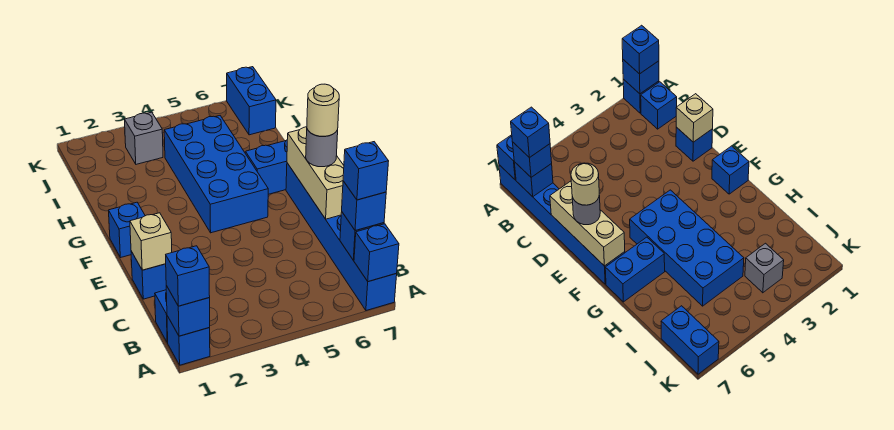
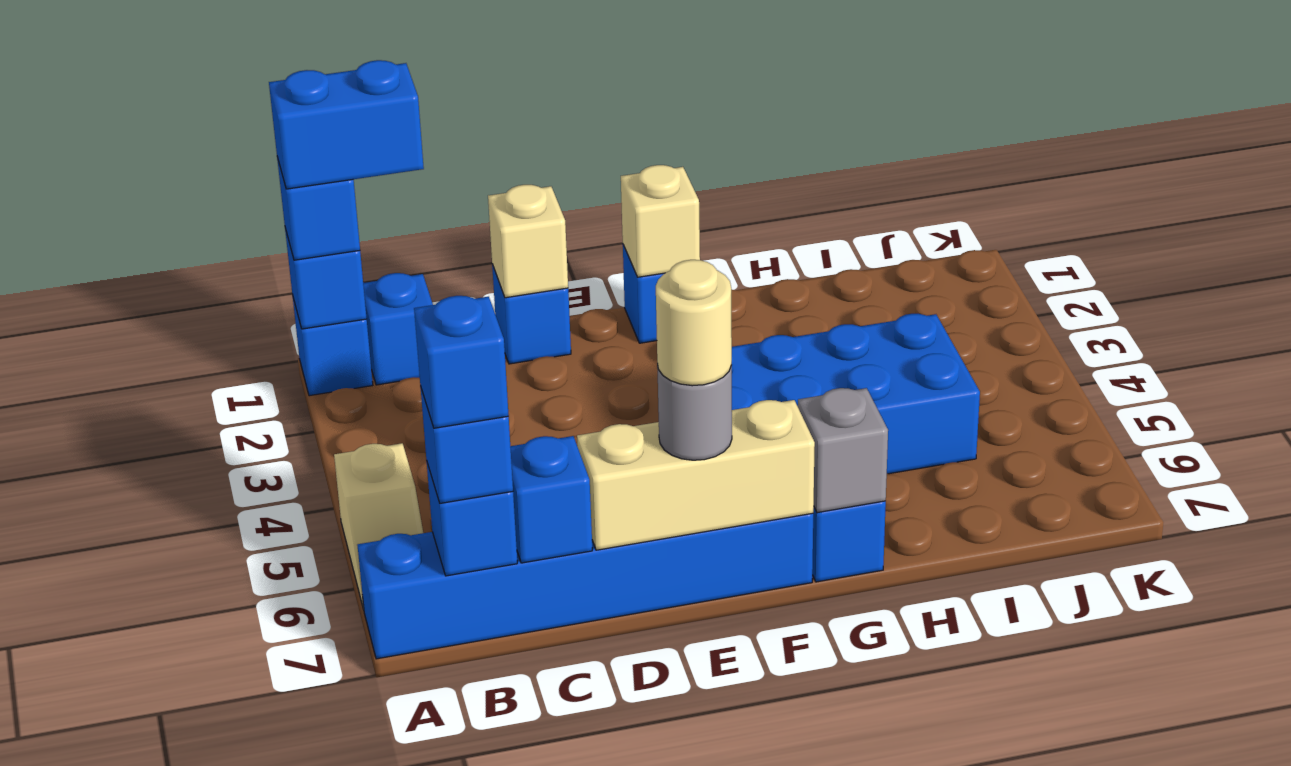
none -> tan 1x2 slope [334,443,423,609]
blue 1x1 brick [354,224,399,282] -> blue 1x1 brick moved to [510,436,592,563]
none -> tan 1x1 brick [621,165,700,277]
grey 1x1 brick [125,112,163,164] -> grey 1x1 brick moved to [798,388,888,513]
blue 1x2 brick [227,67,276,135] -> blue 1x2 brick moved to [269,60,424,189]

